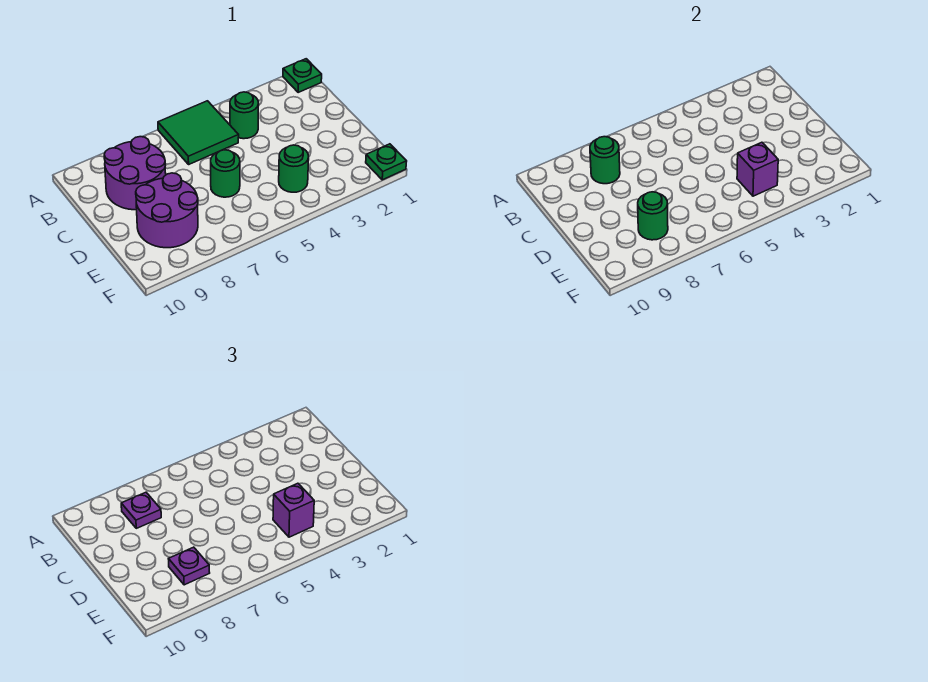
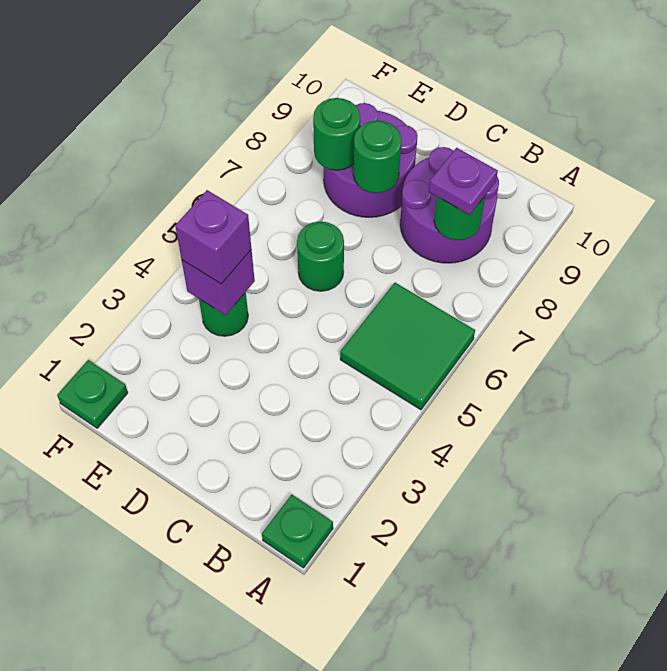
green 1x1 round brick [230,92,259,139] -> green 1x1 round brick moved to [353,121,402,193]
purple 1x1 plate [169,547,210,585] -> none

